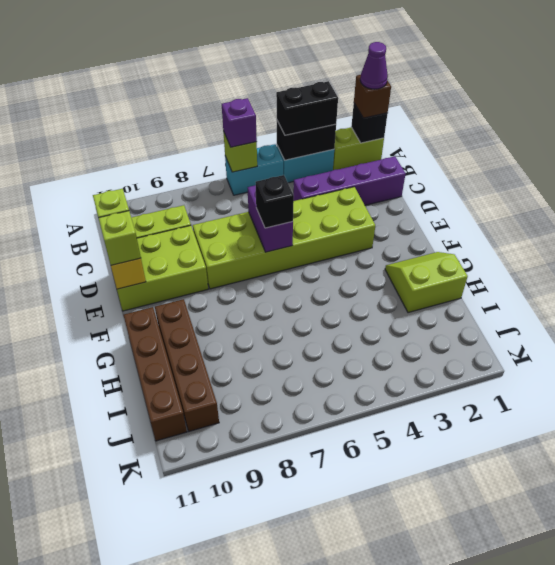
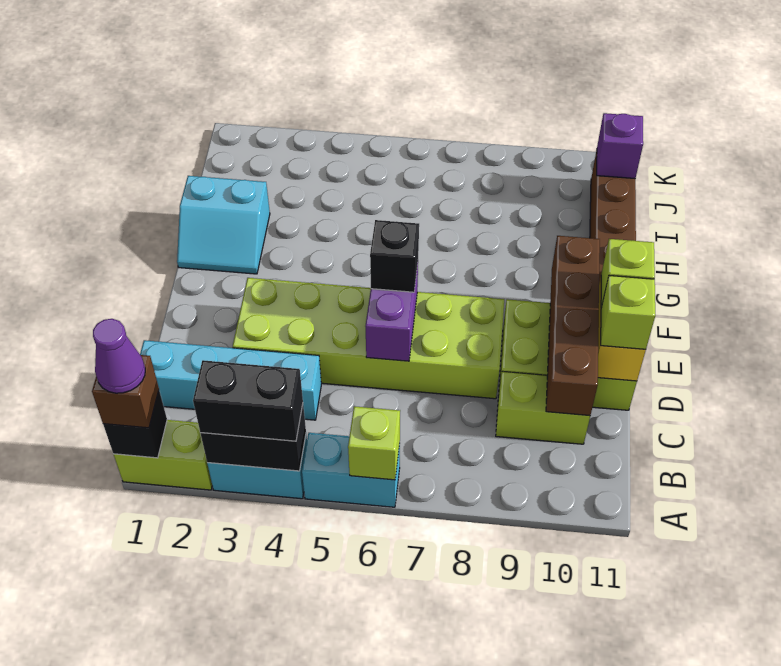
purple 1x1 brick [222,98,257,147] -> purple 1x1 brick moved to [597,113,643,179]
purple 1x4 brick [293,156,405,205] -> cyan 1x4 brick [140,340,321,420]
lime 2x2 slope [385,252,468,313] -> cyan 2x2 slope [177,176,270,274]
brown 1x4 brick [155,299,219,431] -> brown 1x4 brick moved to [546,236,600,416]

